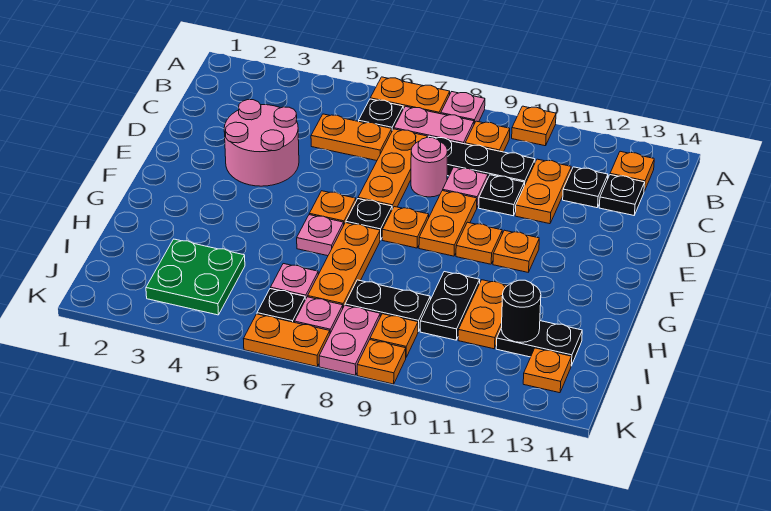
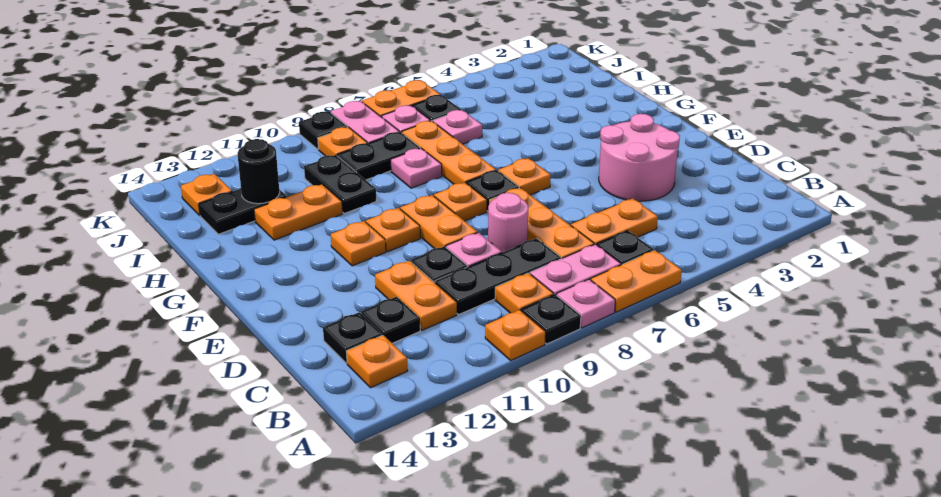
none -> black 1x1 plate [521,294,581,344]
pink 1x1 plate [297,215,344,256] -> pink 1x1 plate moved to [391,148,442,188]
orange 1x2 plate [458,280,507,349] -> orange 1x2 plate turned to [254,184,343,240]
green 2x2 plate [146,239,245,315] -> none
orange 1x1 plate [357,340,406,384] -> black 1x1 plate [299,112,347,149]

